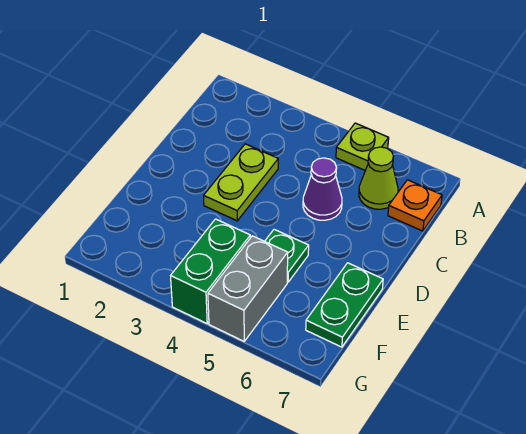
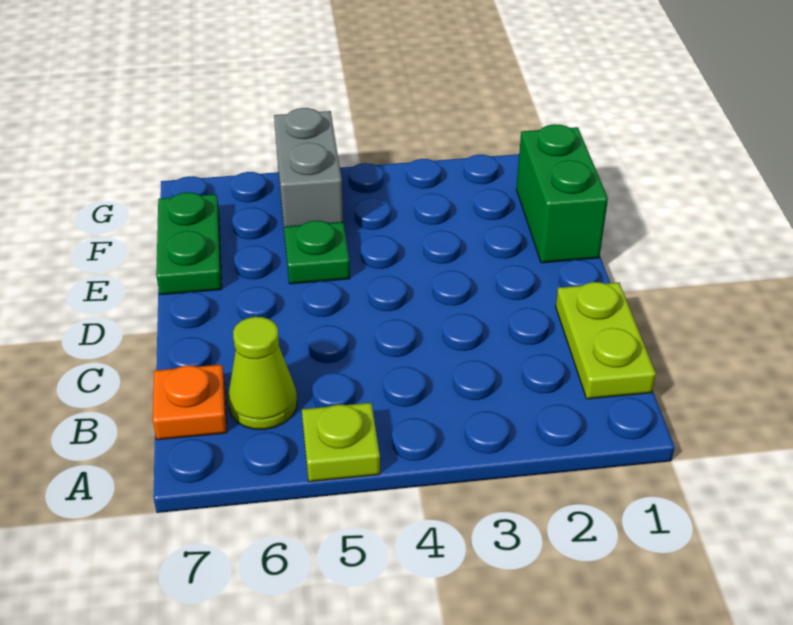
lime 1x2 plate [204,144,278,221] -> lime 1x2 plate moved to [556,282,656,399]
purple 1x1 cone [303,158,342,220] -> none
green 1x2 brick [171,219,250,323] -> green 1x2 brick moved to [516,124,608,263]

